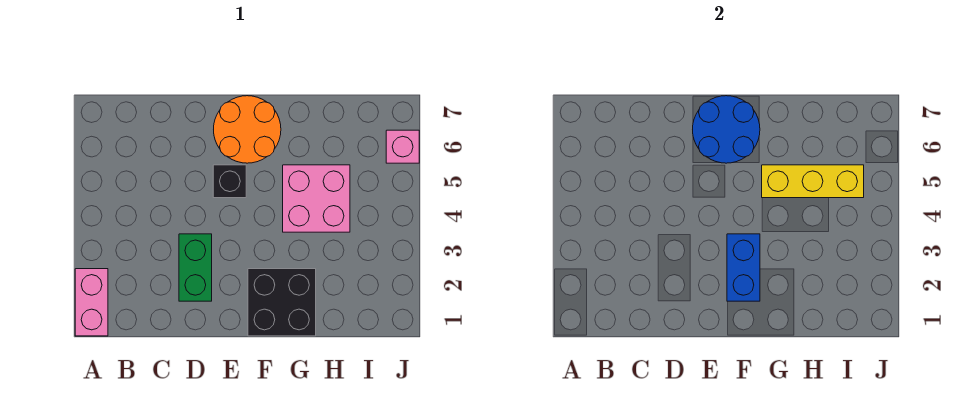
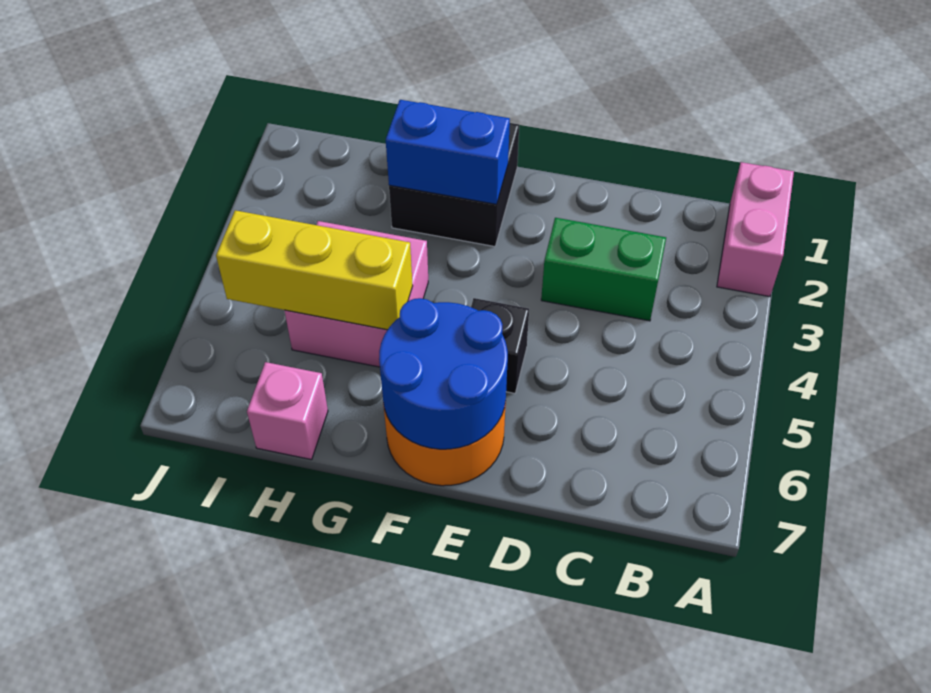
green 1x2 brick [179,234,212,301] -> green 1x2 brick turned to [541,218,666,321]
blue 1x2 brick [727,234,760,301] -> blue 1x2 brick turned to [386,100,510,204]
pink 1x1 brick [386,130,419,163] -> pink 1x1 brick moved to [247,362,328,460]

